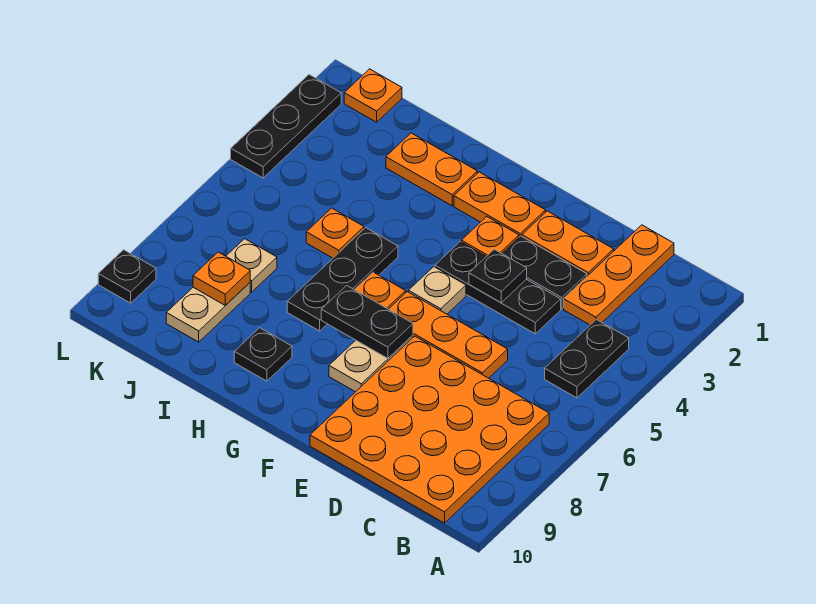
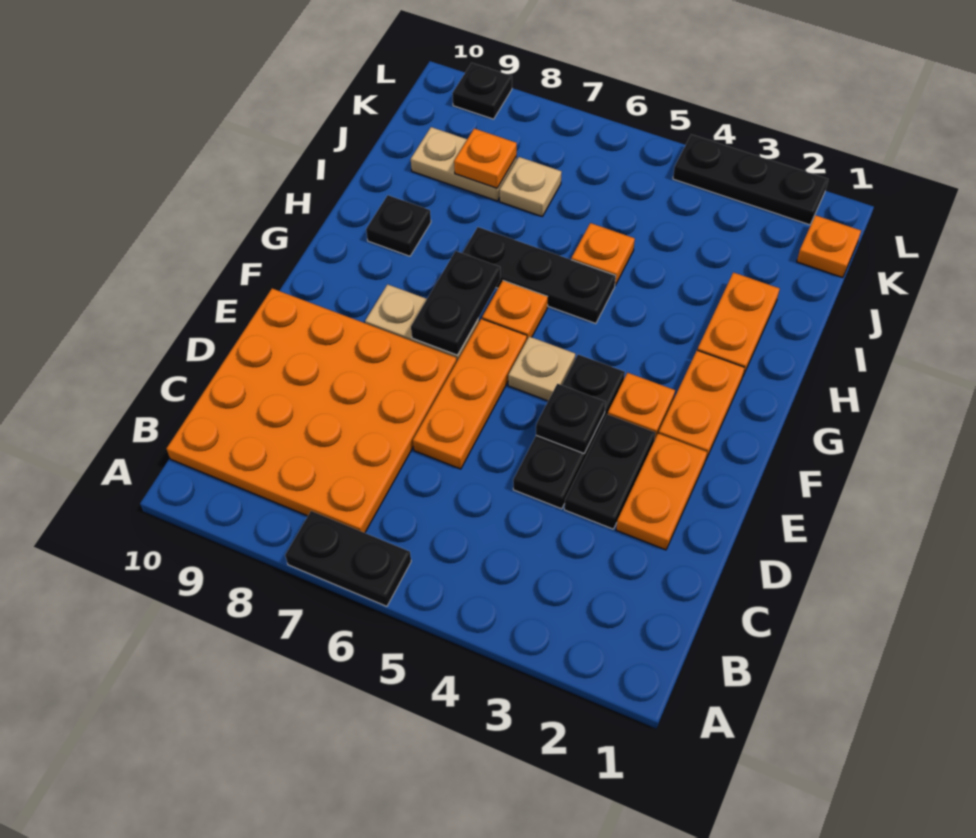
black 1x2 plate [545,319,629,398] -> black 1x2 plate moved to [285,511,411,606]
orange 1x3 plate [564,225,674,325] -> none

